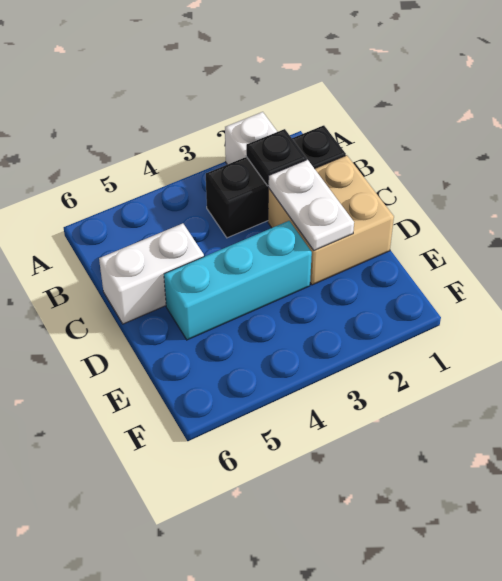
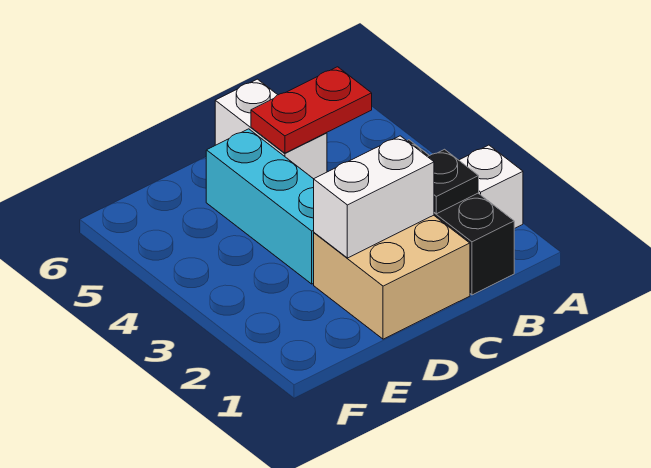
none -> red 1x2 plate [251,67,372,153]
white 1x2 plate [268,160,354,251] -> white 1x2 brick [314,136,434,258]

